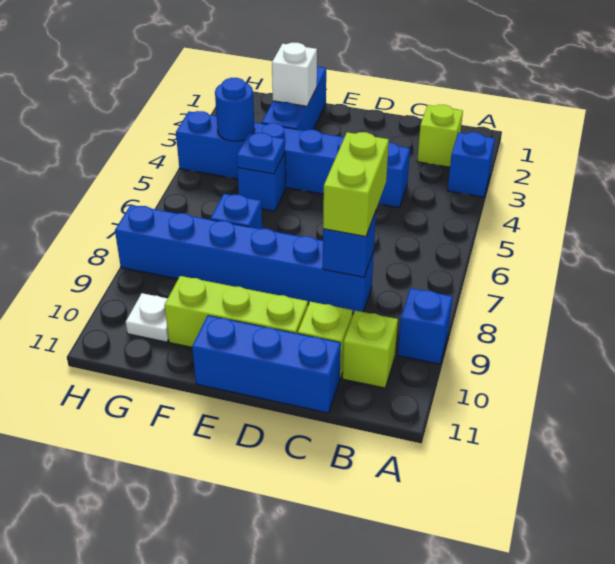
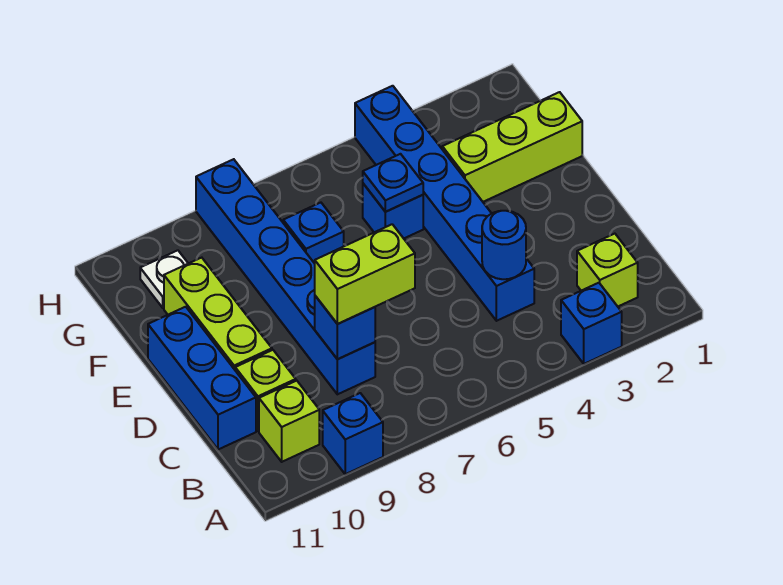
blue 1x3 brick [262,66,326,131] -> lime 1x3 brick [442,92,582,202]
white 1x1 brick [272,43,317,106] -> none
blue 1x1 round brick [215,78,255,141] -> blue 1x1 round brick moved to [482,211,526,279]

